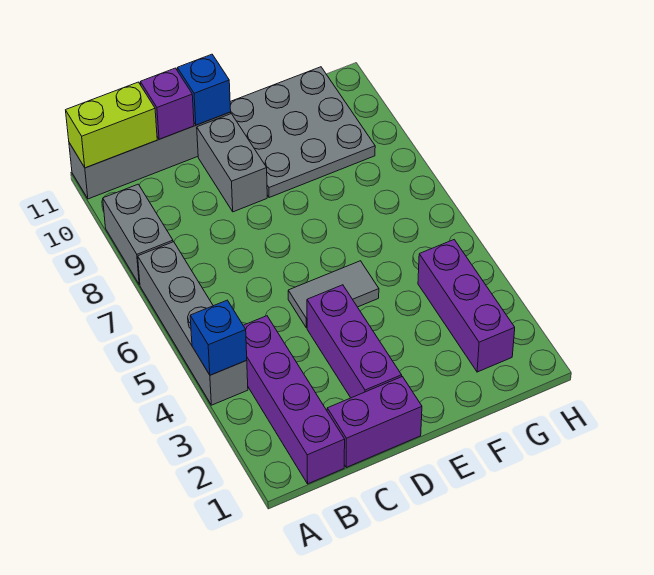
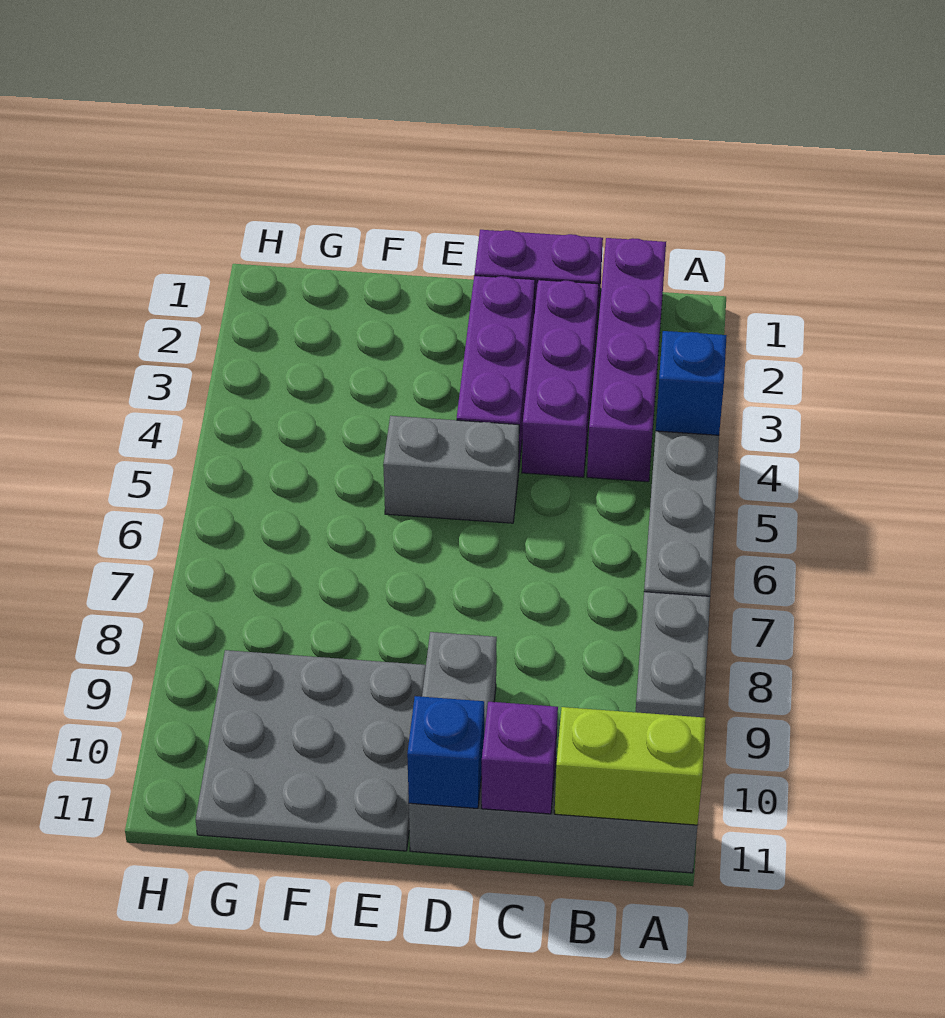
grey 1x2 tile [288,261,379,328] -> grey 1x2 brick [383,416,519,523]
purple 1x3 brick [418,240,515,372] -> purple 1x3 brick moved to [522,280,599,477]

